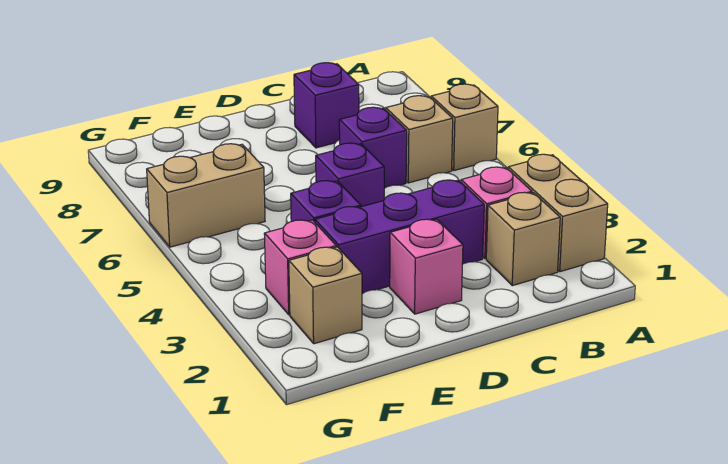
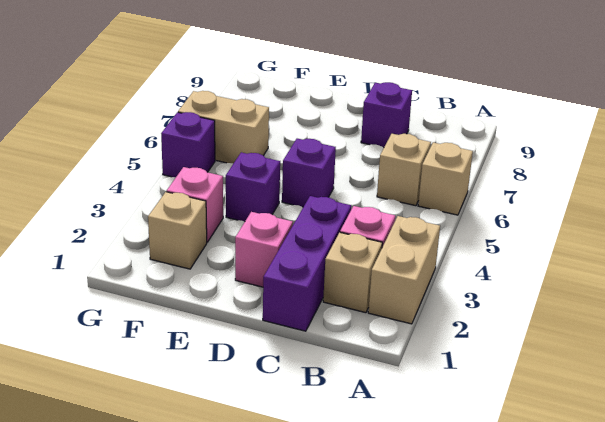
purple 1x3 brick [315,180,484,294] -> purple 1x3 brick turned to [263,196,351,331]
purple 1x1 brick [339,107,407,188] -> purple 1x1 brick moved to [161,112,215,177]

